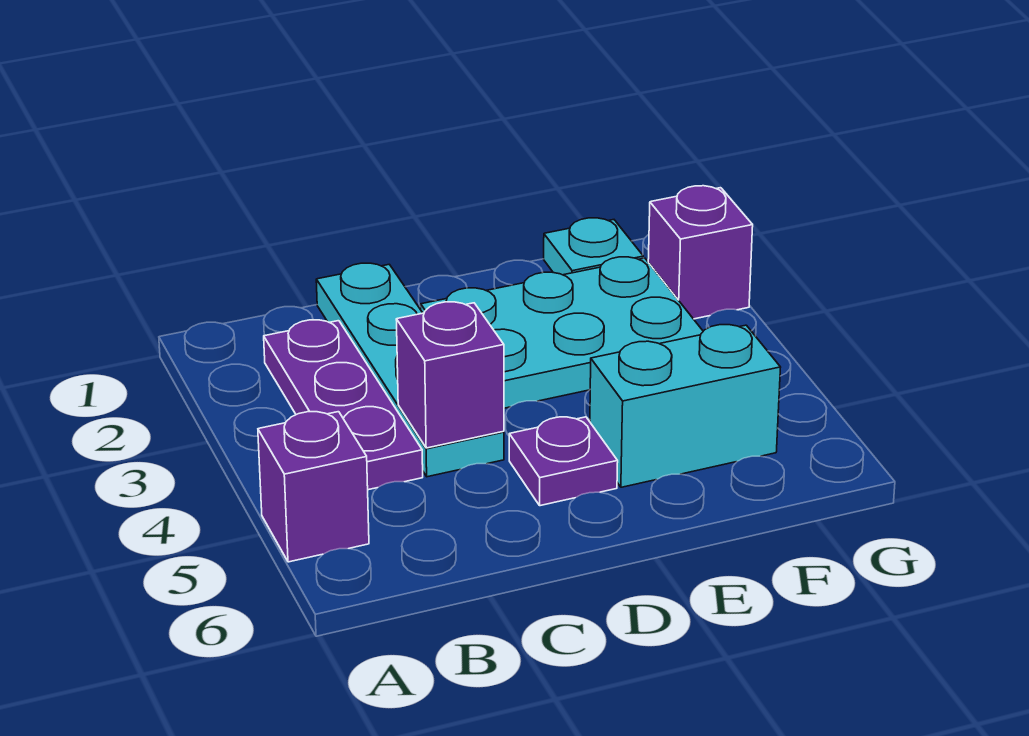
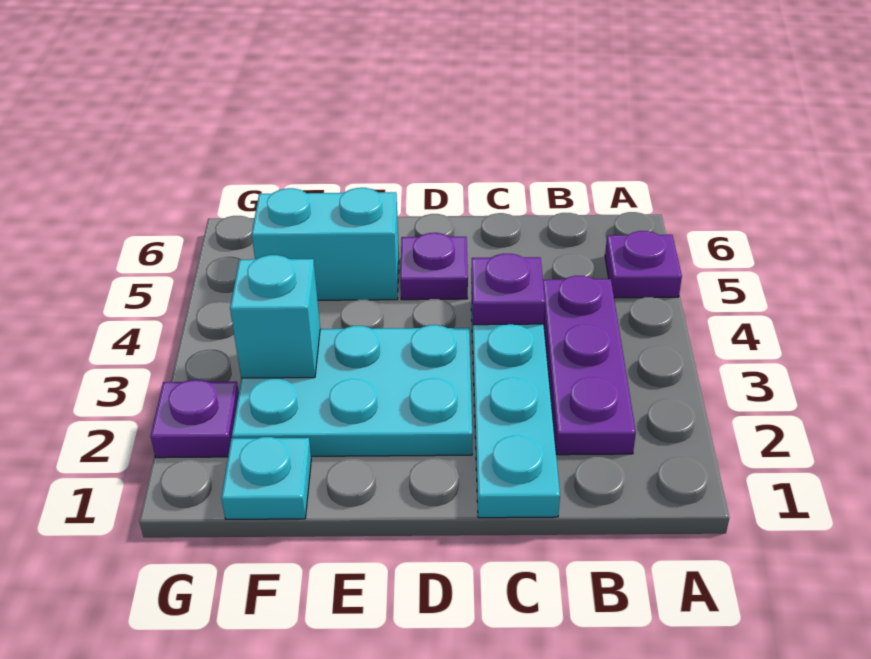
purple 1x1 brick [258,412,369,562] -> purple 1x1 plate [605,231,682,298]
purple 1x1 brick [396,302,504,448] -> purple 1x1 plate [471,254,545,325]
none -> cyan 1x1 brick [230,255,320,378]
purple 1x1 brick [648,186,753,319] -> purple 1x1 plate [151,380,239,458]

